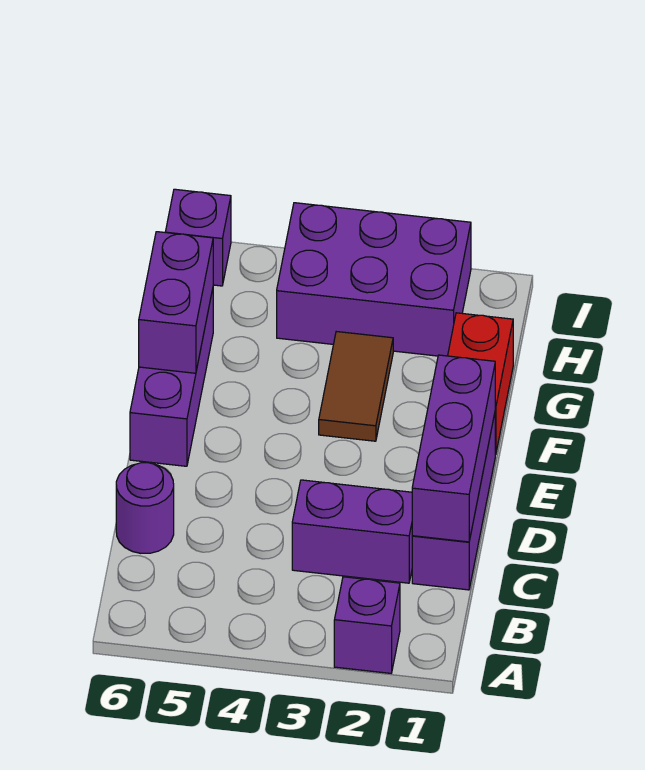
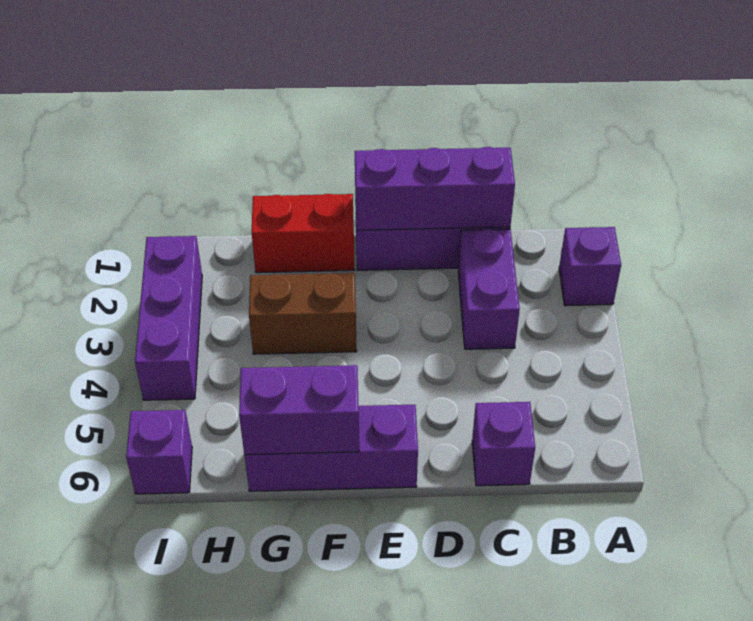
purple 1x1 round brick [116,463,174,553] -> purple 1x1 brick [472,402,535,486]
brown 1x2 tile [319,332,393,441] -> brown 1x2 brick [249,273,357,354]
purple 2x3 brick [277,203,471,356] -> purple 1x3 brick [135,236,202,400]

